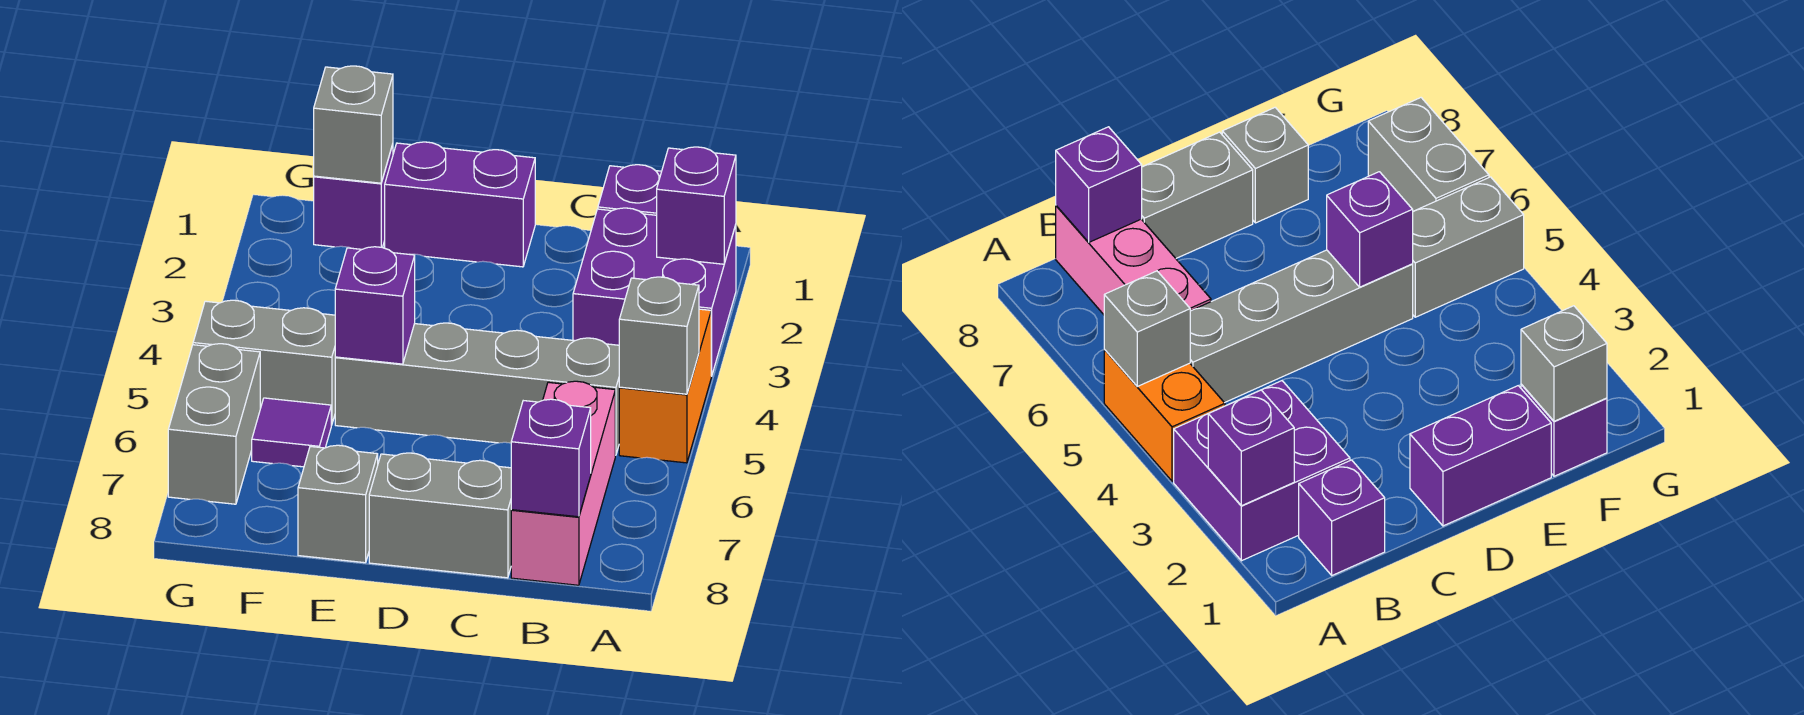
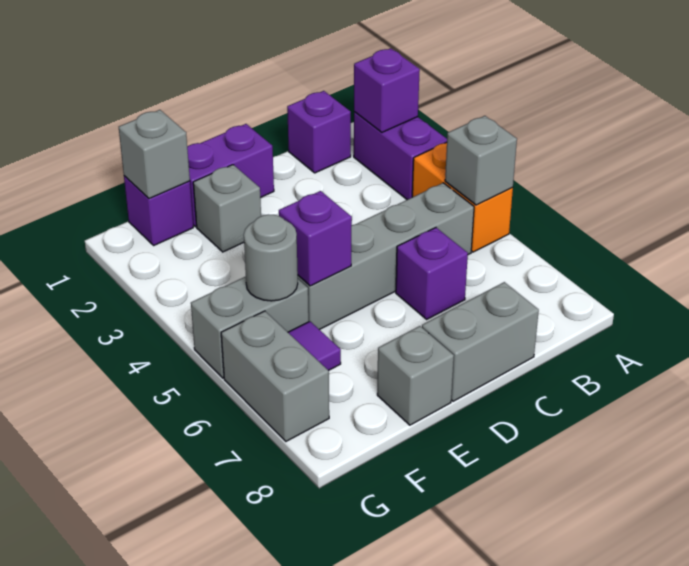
purple 2x2 brick [573,208,736,376] -> purple 1x2 brick [354,112,447,200]
pink 1x3 brick [511,381,615,585] -> none
purple 1x1 brick [511,399,591,517] -> purple 1x1 brick moved to [396,228,468,319]
none -> grey 1x1 brick [193,165,261,252]
none -> grey 1x1 round brick [244,215,298,301]

